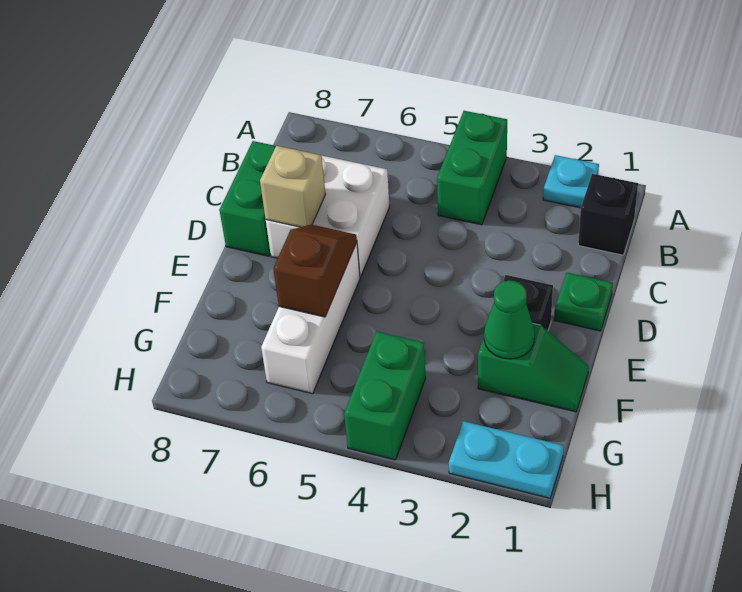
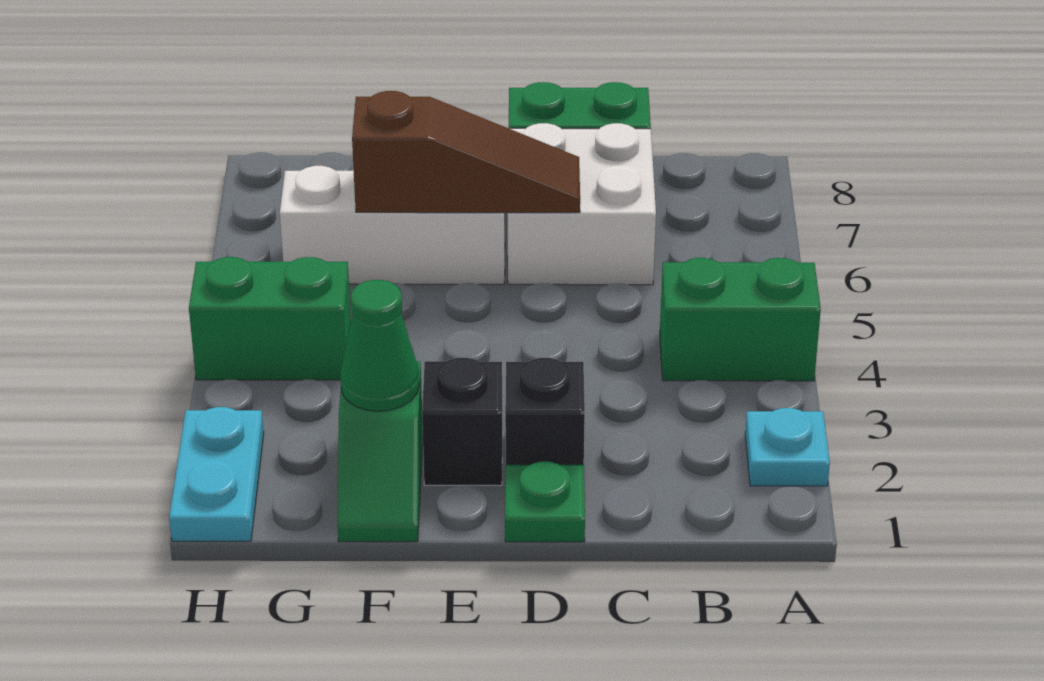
black 1x1 brick [578,174,638,255] -> black 1x1 brick moved to [505,358,585,465]
tan 1x1 brick [260,146,325,227] -> none
brown 1x2 slope [273,225,357,317] -> brown 1x3 slope [352,91,580,213]

